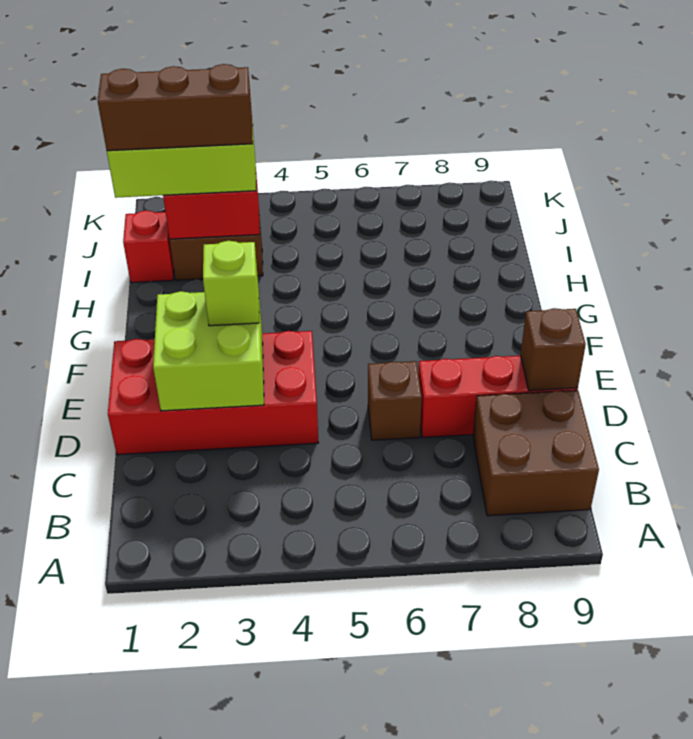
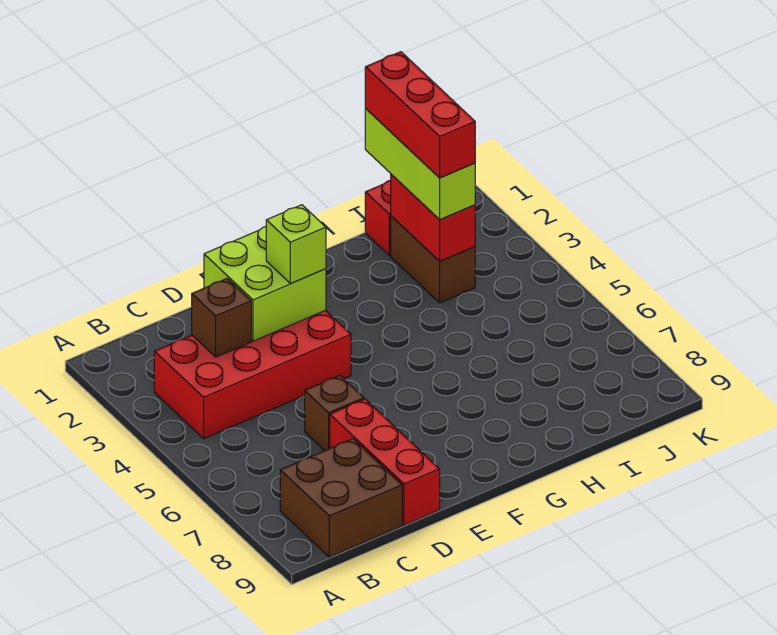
red 2x4 brick [108,331,318,455] -> red 2x4 brick turned to [154,310,351,438]
brown 1x1 brick [520,308,586,391] -> brown 1x1 brick moved to [192,278,251,357]
brown 1x3 brick [98,64,253,151] -> red 1x3 brick [365,52,475,178]

